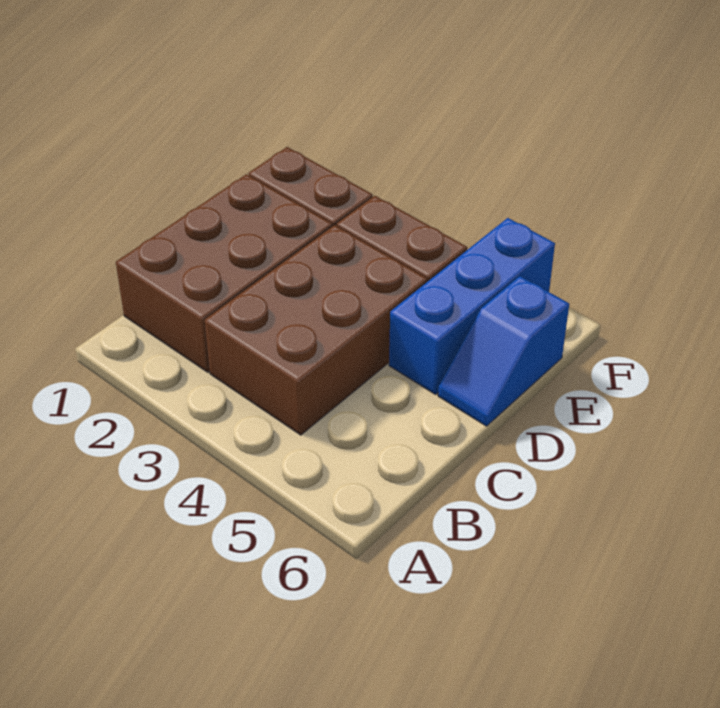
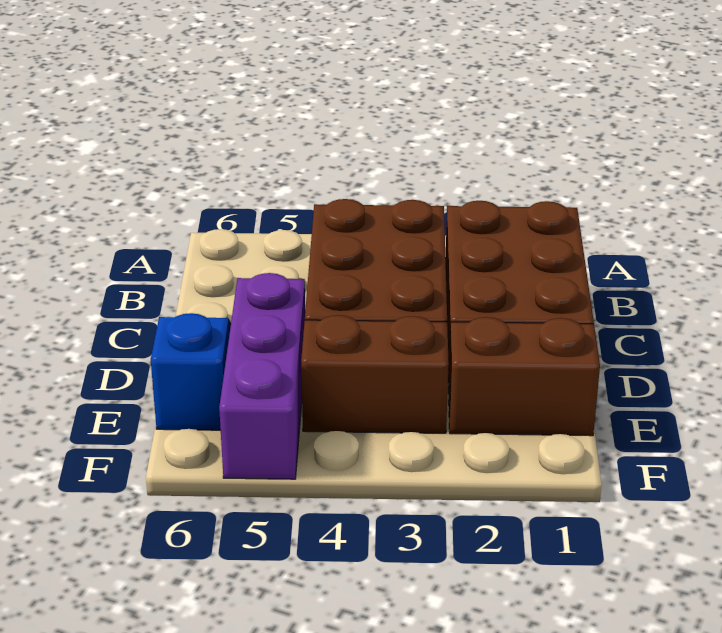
blue 1x3 brick [389,218,555,394] -> purple 1x3 brick [219,273,305,479]

